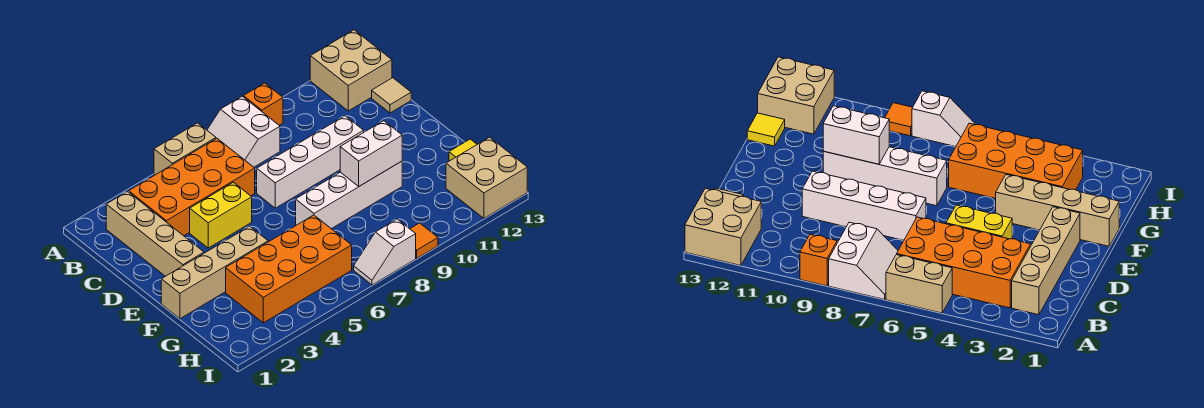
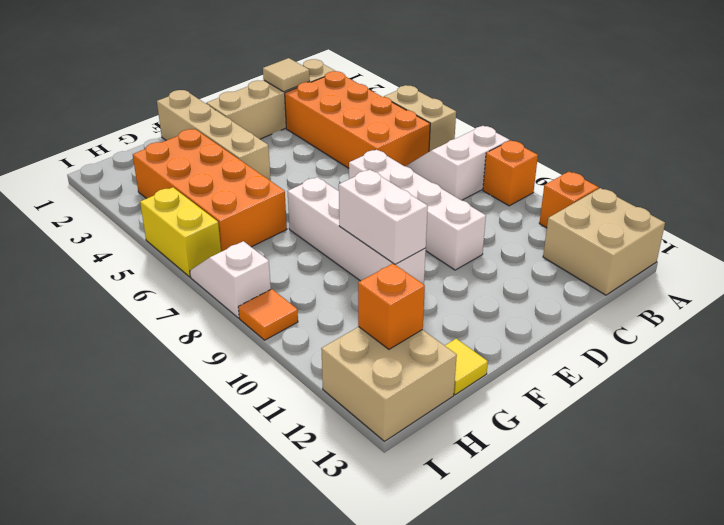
none -> orange 1x1 brick [539,172,599,228]
tan 1x1 tile [372,78,411,113] -> tan 1x1 tile moved to [263,58,310,92]
yellow 1x2 brick [190,182,252,248] -> yellow 1x2 brick moved to [140,187,221,277]
none -> orange 1x1 brick [358,263,425,349]

